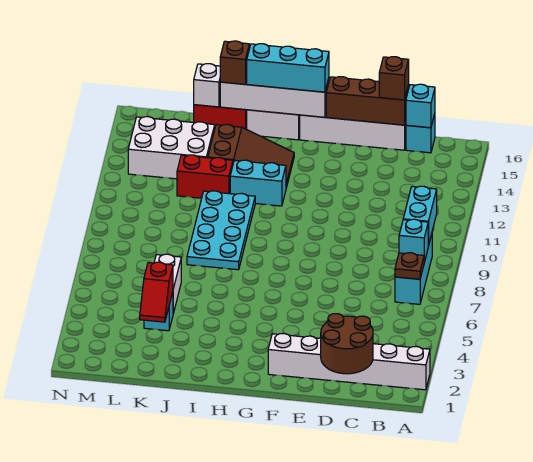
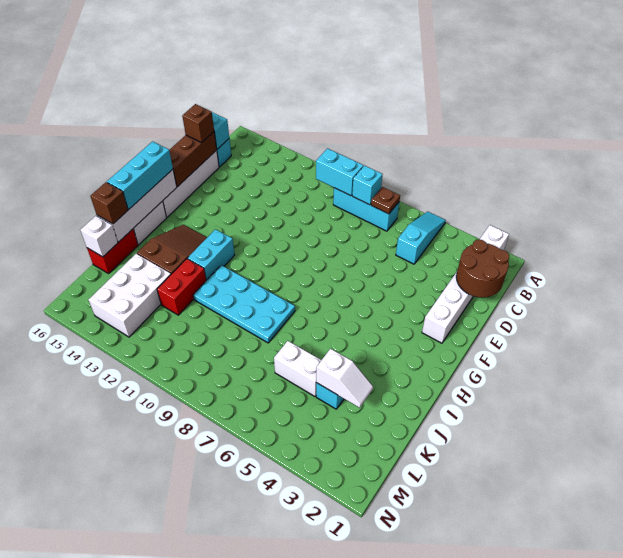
none -> cyan 1x3 slope [396,212,446,264]
red 1x2 slope [140,262,173,322] -> white 1x2 slope [316,349,373,408]

